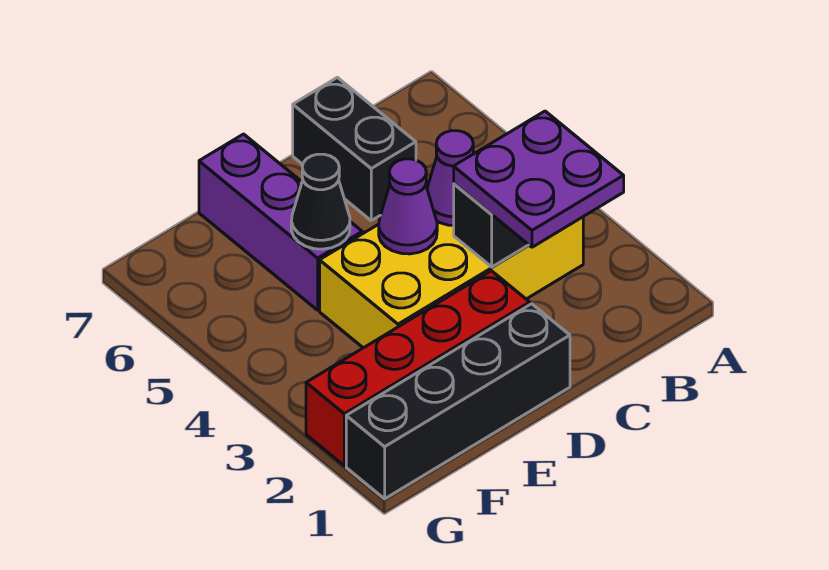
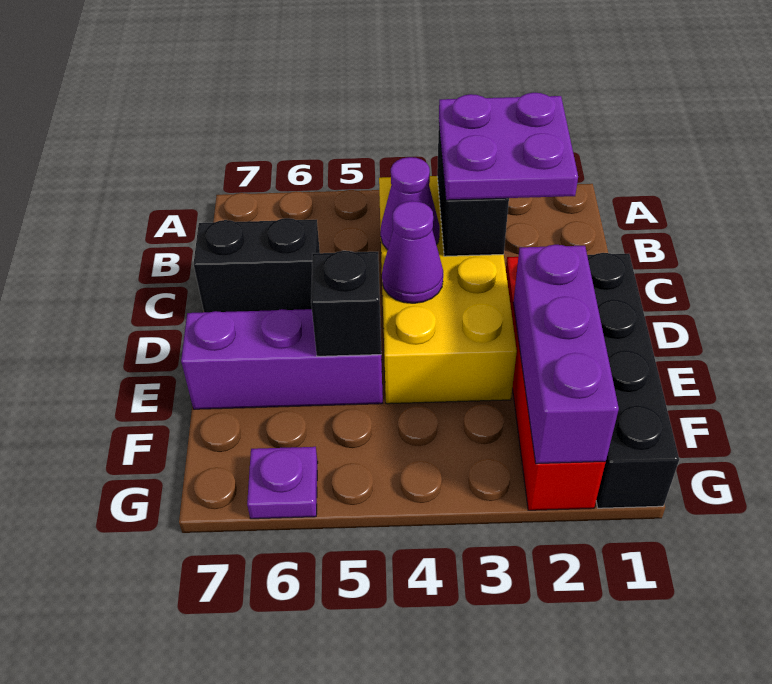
none -> purple 1x3 brick [513,245,619,464]
black 1x1 cone [291,154,350,249] -> black 1x1 brick [311,251,381,356]
none -> purple 1x1 plate [247,447,318,519]

